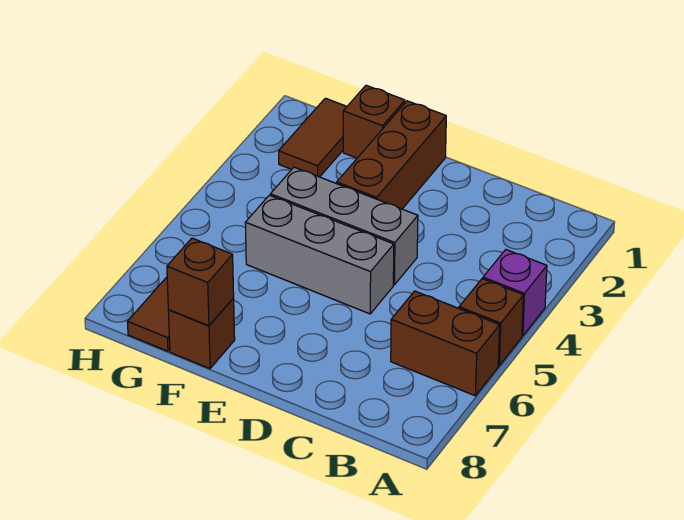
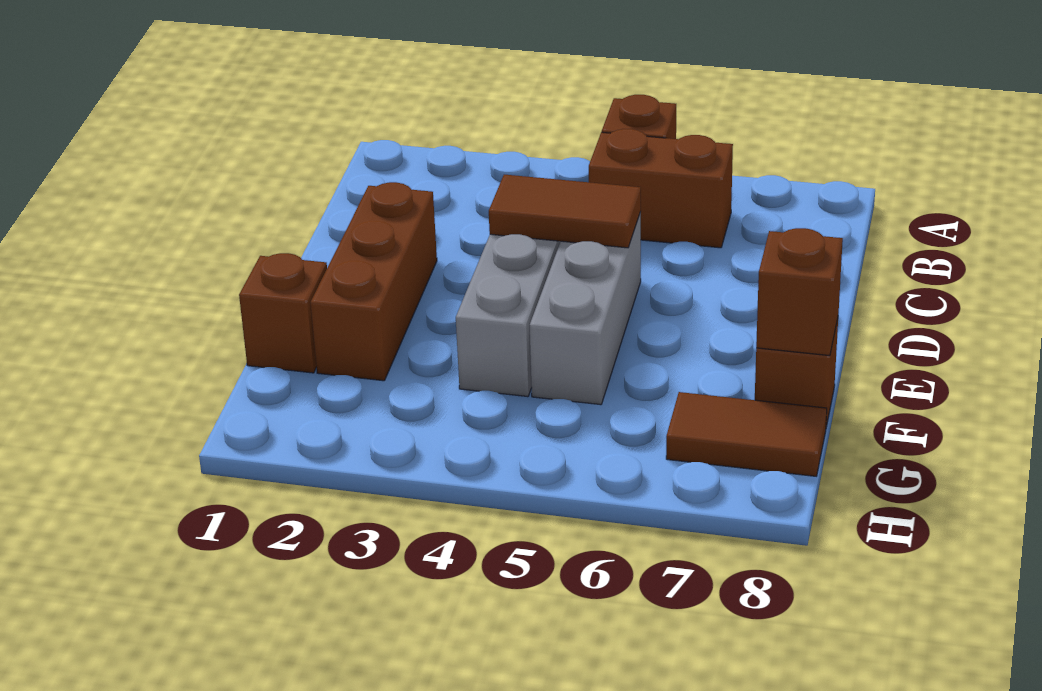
purple 1x1 brick [483,250,547,336] -> none
brown 1x2 brick [391,291,500,396] -> brown 1x2 brick turned to [589,129,733,248]
brown 1x3 brick [337,101,446,209] -> brown 1x3 brick turned to [310,182,437,381]
brown 1x2 tile [279,98,347,177] -> brown 1x2 tile moved to [489,175,641,248]

